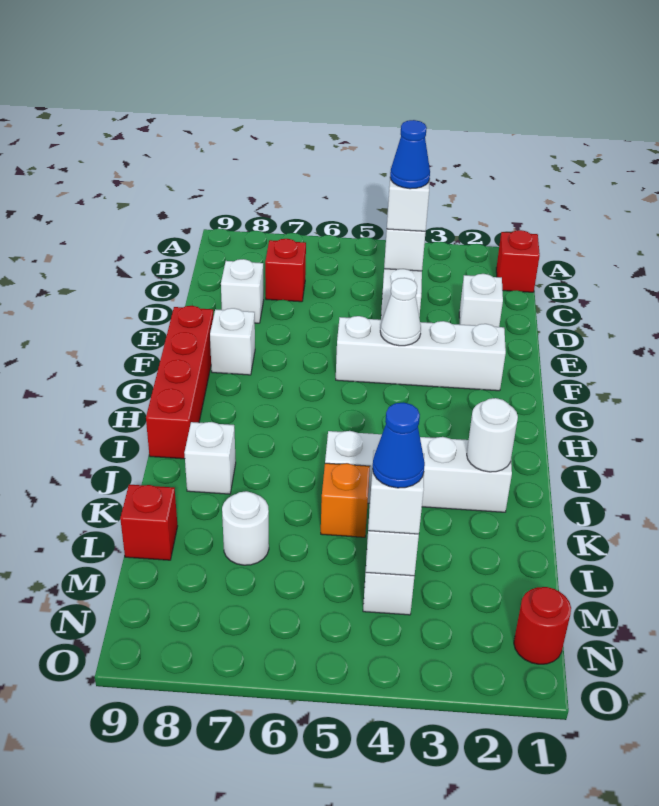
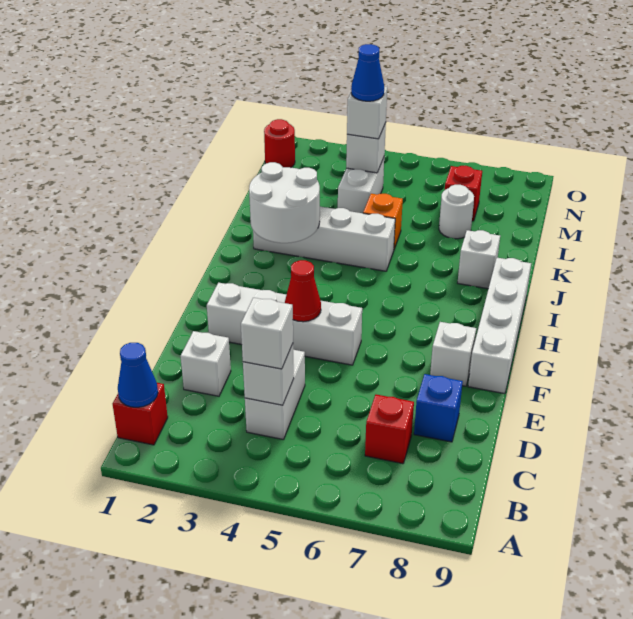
blue 1x1 cone [390,120,430,189] -> blue 1x1 cone moved to [118,343,158,407]
white 1x1 brick [221,259,264,323] -> blue 1x1 brick [414,374,463,442]
white 1x1 cone [380,278,421,346] -> red 1x1 cone [285,260,321,322]
red 1x4 brick [146,306,214,459] -> white 1x4 brick [468,258,531,394]
white 1x1 round brick [467,398,518,472] -> white 2x2 round brick [249,162,320,243]
red 1x1 brick [120,485,178,560] -> red 1x1 brick moved to [445,166,482,221]

